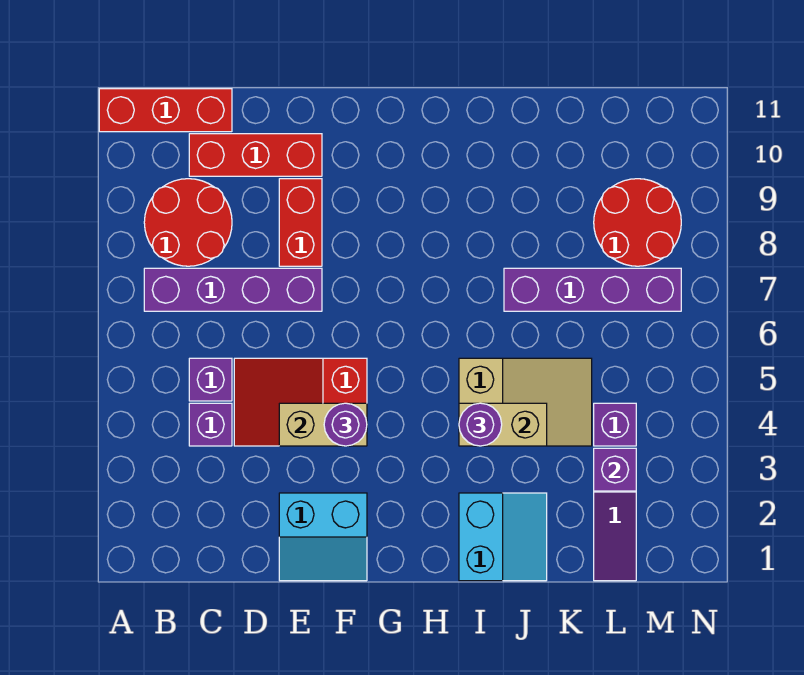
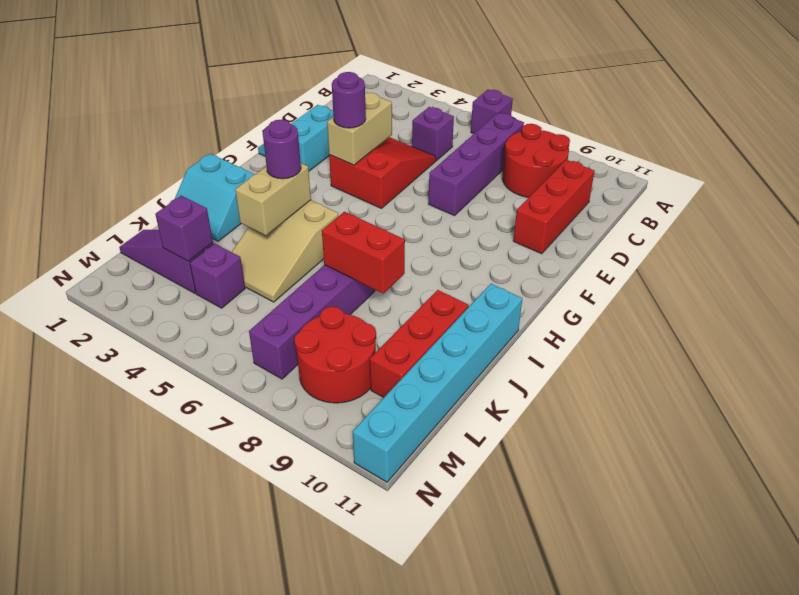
red 1x3 brick [99,89,232,132] -> red 1x3 brick moved to [370,290,469,397]
purple 1x1 brick [189,403,232,446] -> purple 1x1 brick moved to [471,89,513,134]
red 1x2 brick [279,179,322,266] -> red 1x2 brick moved to [322,212,405,294]
none -> cyan 1x6 brick [352,284,522,482]

